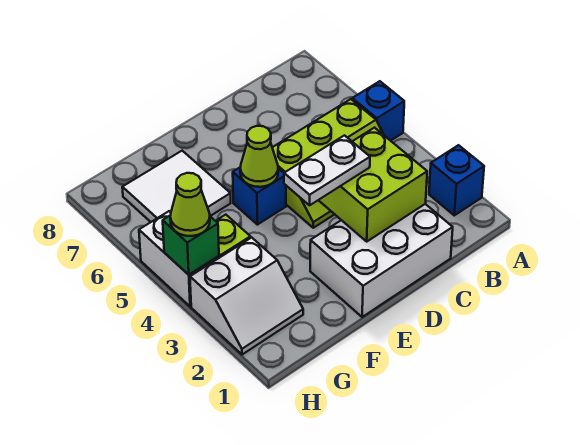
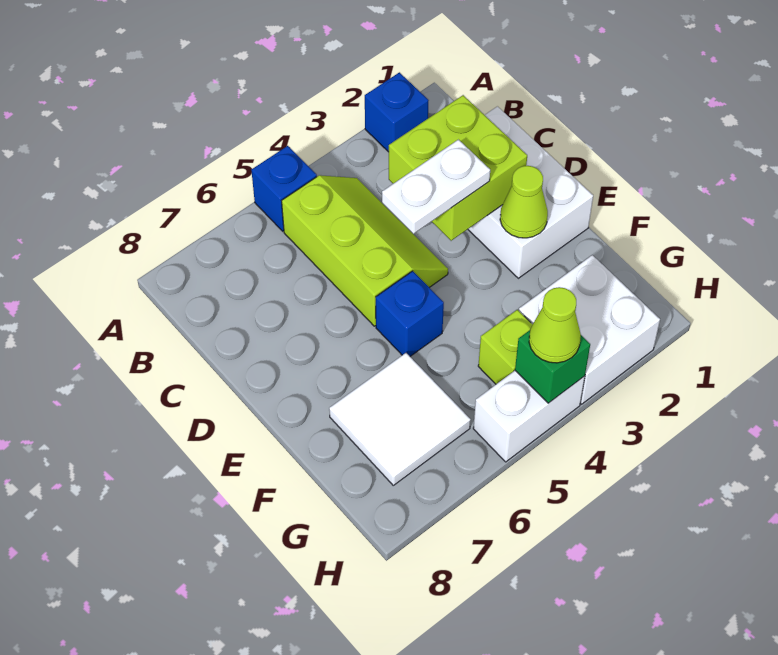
white 1x2 plate [284,135,370,205] -> white 1x2 plate turned to [382,140,490,234]
lime 1x1 cone [240,126,278,187] -> lime 1x1 cone moved to [500,166,548,238]
white 2x2 slope [190,238,303,355] -> white 2x2 brick [519,255,660,404]

